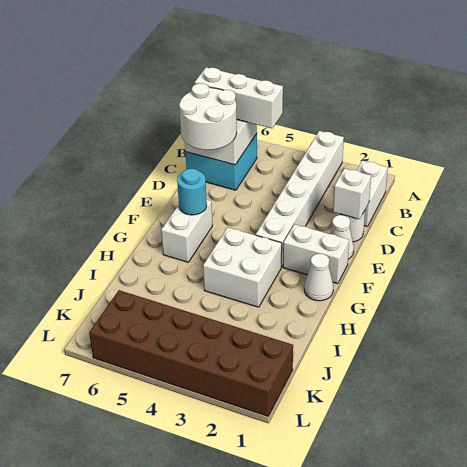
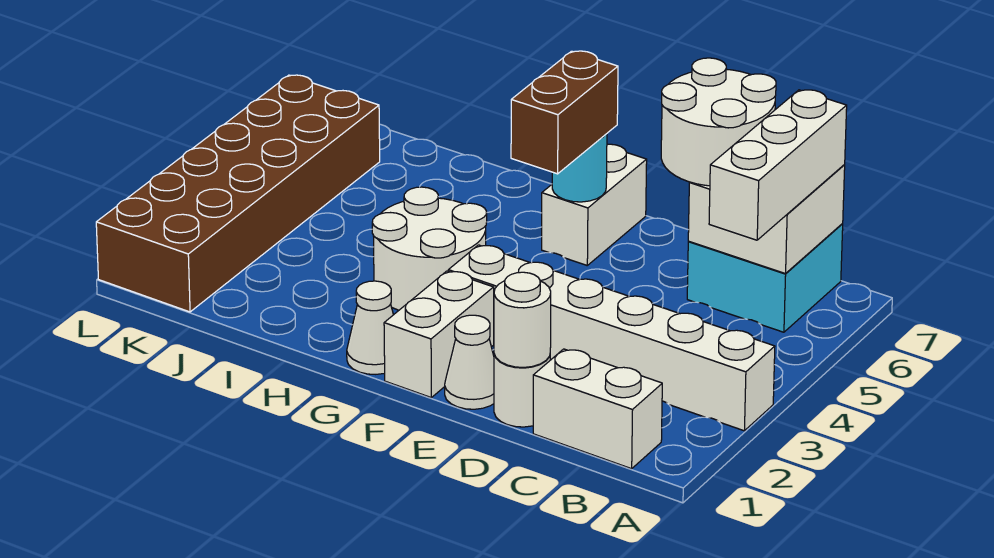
white 1x1 brick [333,168,371,219] -> white 1x1 round brick [494,272,551,367]
none -> brown 1x2 brick [511,51,618,174]
white 1x2 brick [161,199,212,262] -> white 1x2 brick turned to [542,144,647,265]
white 2x2 brick [203,227,282,307] -> white 2x2 round brick [372,187,487,310]

